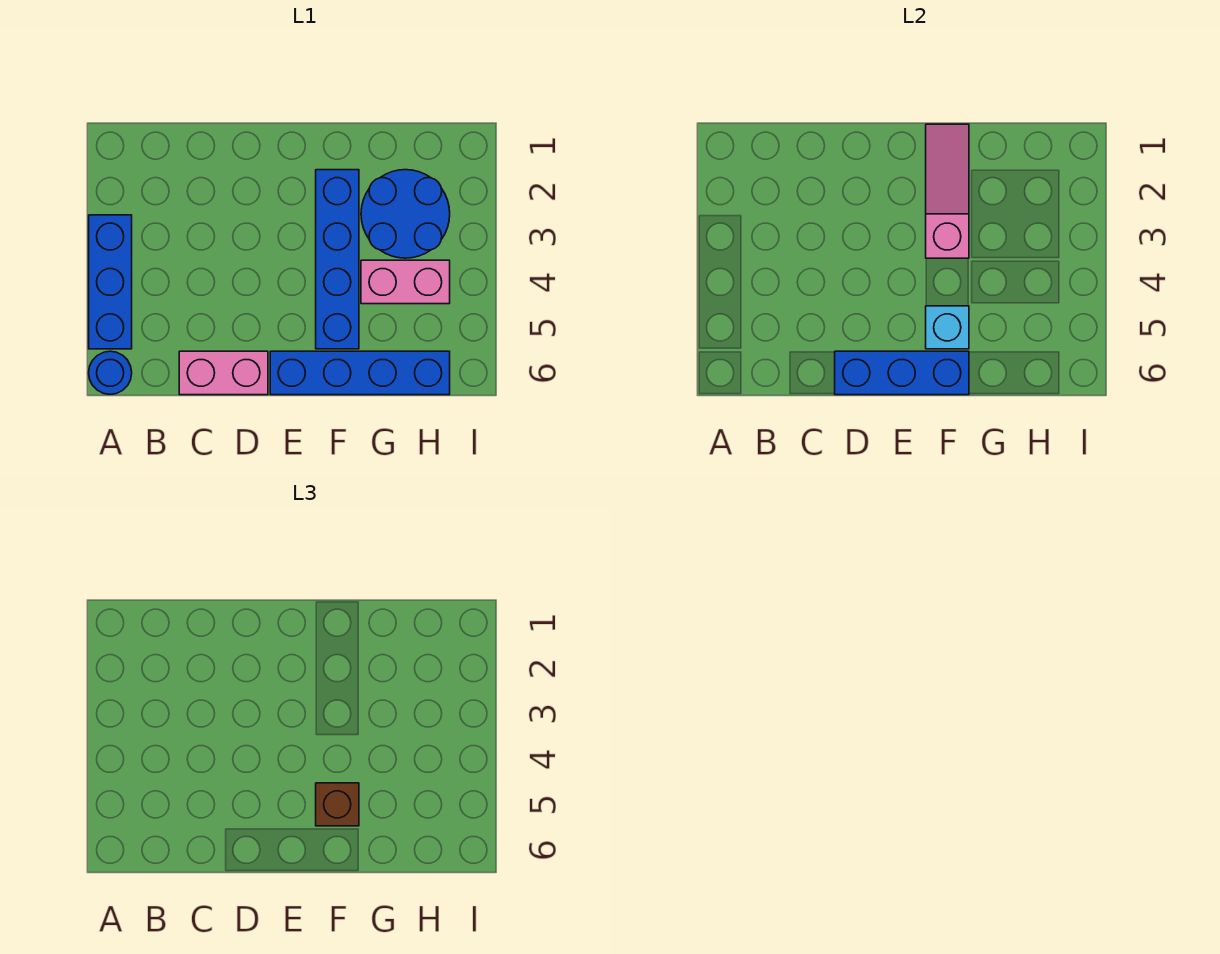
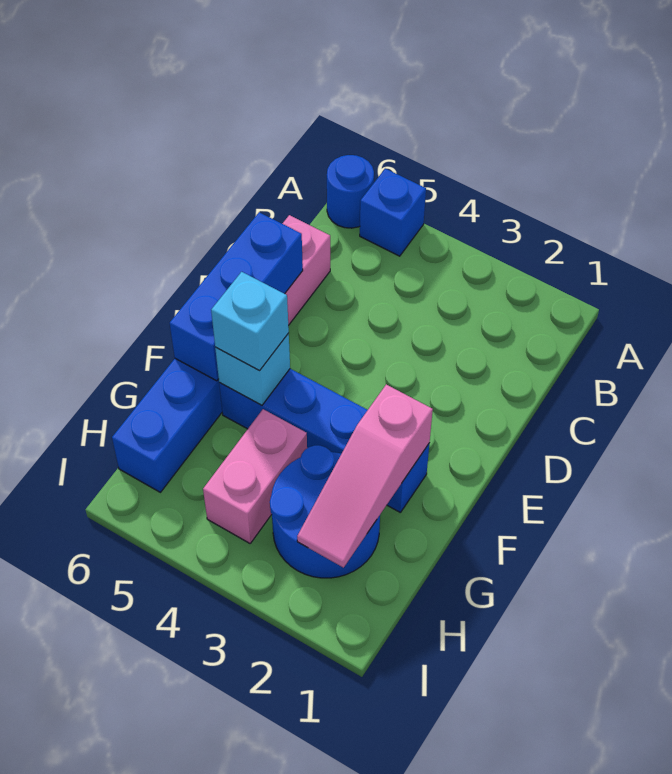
blue 1x3 brick [89,215,132,349] -> blue 1x1 brick [360,169,426,256]
pink 1x3 slope [926,124,969,258] -> pink 1x3 slope turned to [297,384,433,568]
brown 1x1 brick [316,783,359,826] -> cyan 1x1 brick [211,272,289,371]

